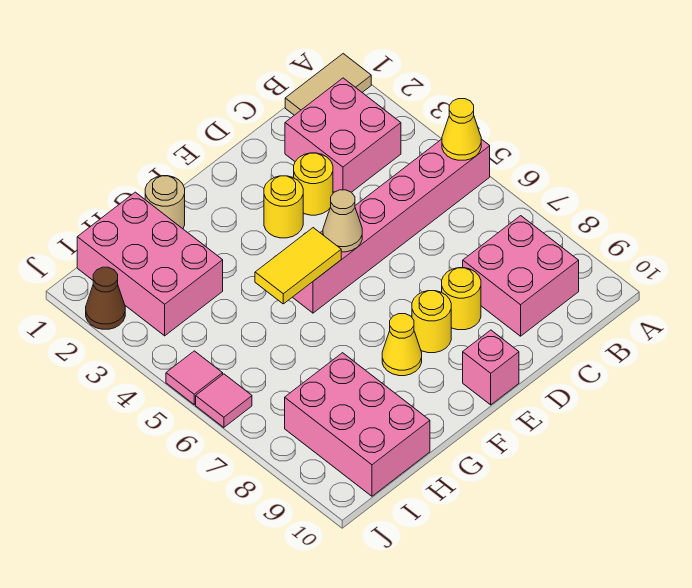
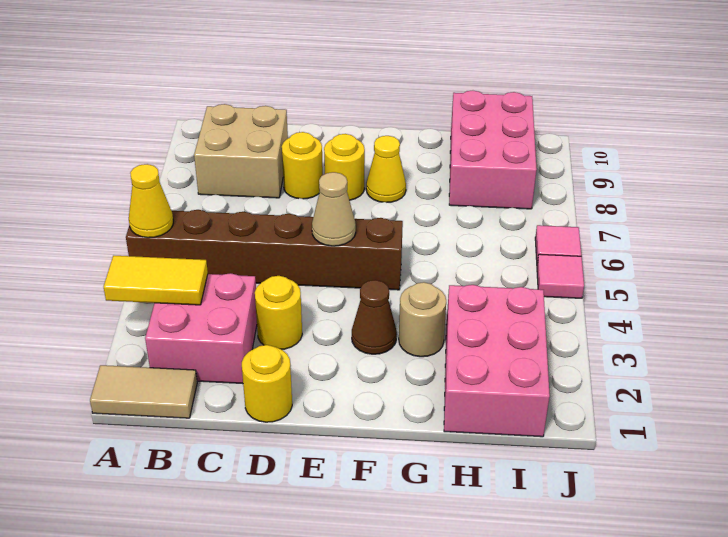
pink 1x6 brick [293,139,490,313] -> brown 1x6 brick [126,210,403,290]
pink 2x2 brick [463,216,579,336] -> tan 2x2 brick [194,104,288,198]
yellow 1x1 round brick [264,176,303,238] -> yellow 1x1 round brick moved to [242,345,292,422]
pink 1x1 brick [463,330,519,405] -> none
yellow 1x2 tile [255,228,341,304] -> yellow 1x2 tile moved to [104,256,208,305]
tan 1x1 round brick [145,176,185,229] -> tan 1x1 round brick moved to [399,282,446,357]
brown 1x1 cone [86,267,125,329] -> brown 1x1 cone moved to [352,280,397,354]

